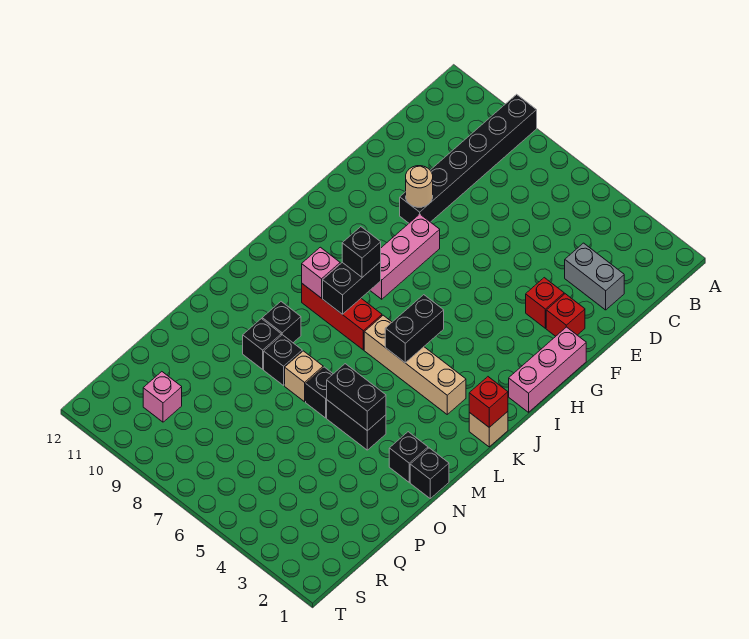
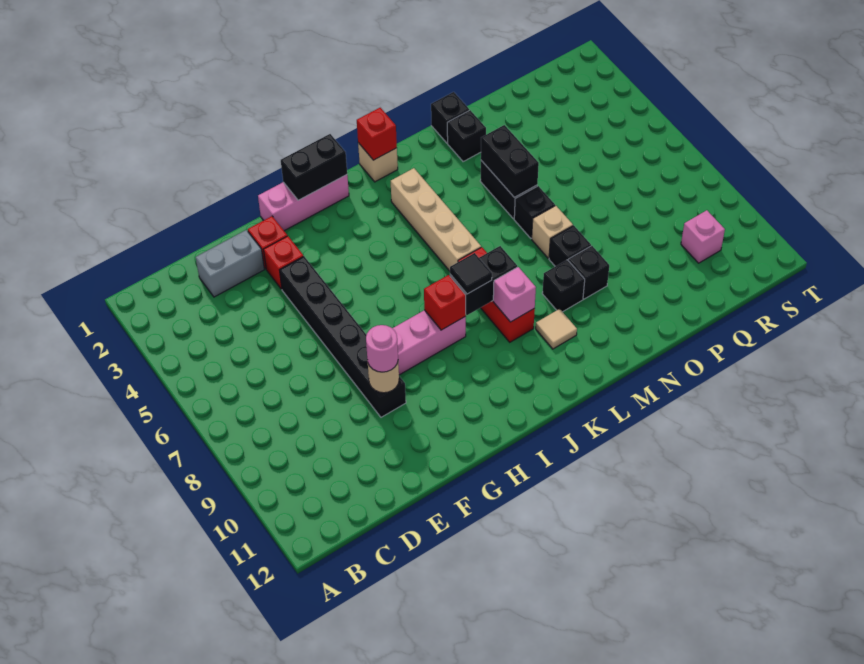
black 1x6 brick [400,94,537,223] -> black 1x6 brick turned to [280,257,406,417]
grey 1x2 brick [565,243,624,310] -> grey 1x2 brick turned to [196,230,264,297]
none -> pink 1x1 round brick [366,325,398,372]
none -> red 1x1 brick [424,275,466,330]
black 1x2 brick [385,295,444,363] -> black 1x2 brick moved to [281,134,347,200]
black 1x1 brick [342,227,381,277] -> black 1x1 tile [450,253,492,294]
none -> tan 1x1 tile [536,309,577,349]

